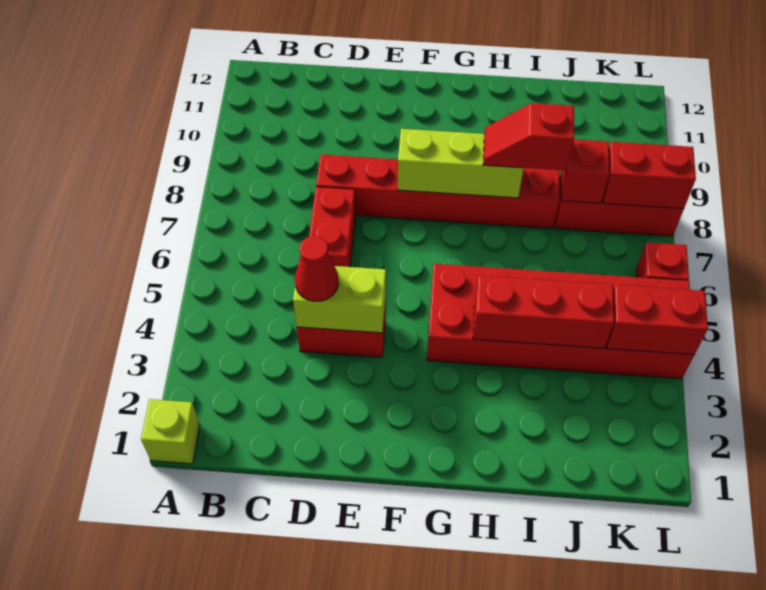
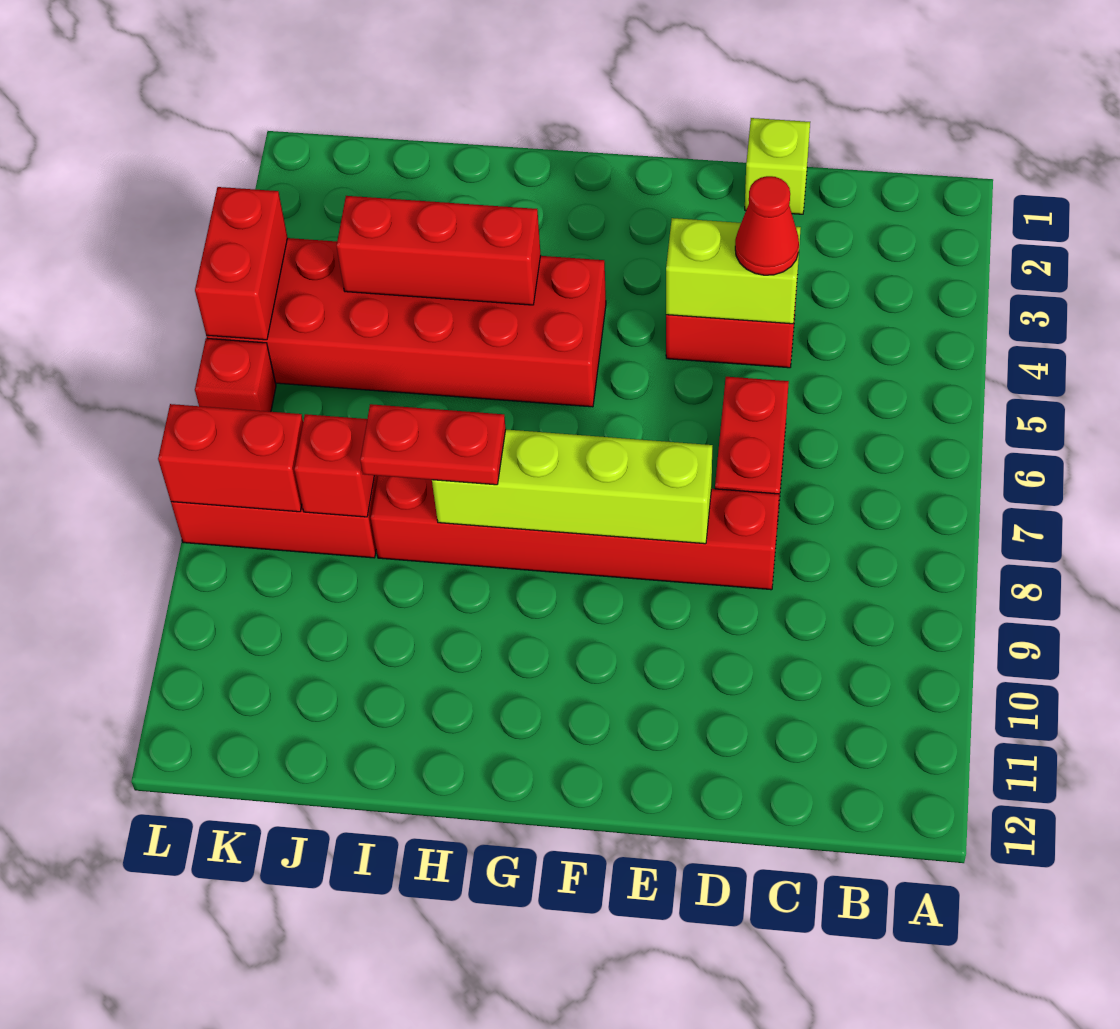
lime 1x1 brick [141,399,200,464] -> lime 1x1 brick moved to [745,118,810,214]
lime 1x3 brick [397,129,524,198] -> lime 1x4 brick [432,430,712,544]
red 1x2 slope [483,103,574,171] -> red 1x2 plate [360,404,506,485]
red 1x2 brick [607,285,708,355] -> red 1x2 brick turned to [195,187,287,340]

